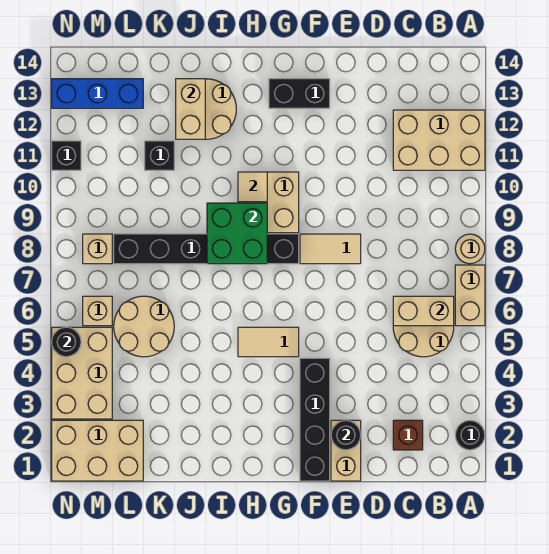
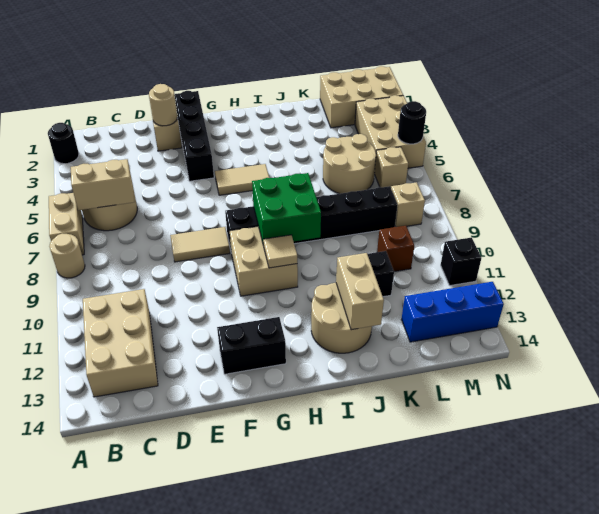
tan 2x3 brick [393,110,485,170] -> tan 2x3 brick turned to [83,289,158,397]
brown 1x1 brick [393,420,423,450] -> brown 1x1 brick moved to [377,226,414,272]
black 1x1 round brick [331,420,361,450] -> tan 1x1 round brick [149,84,177,126]

